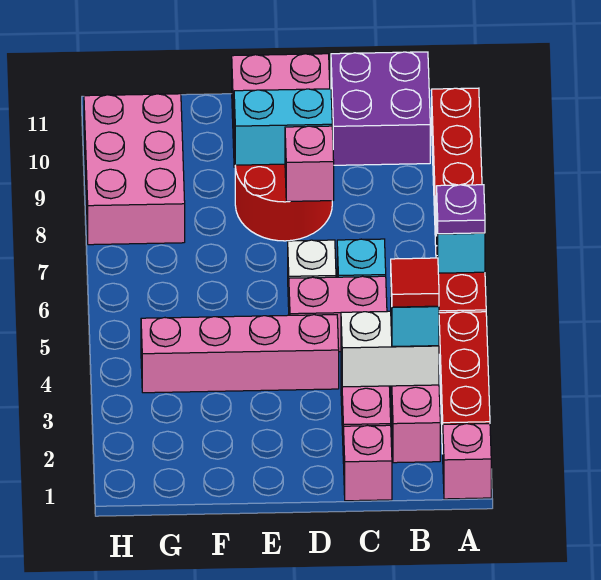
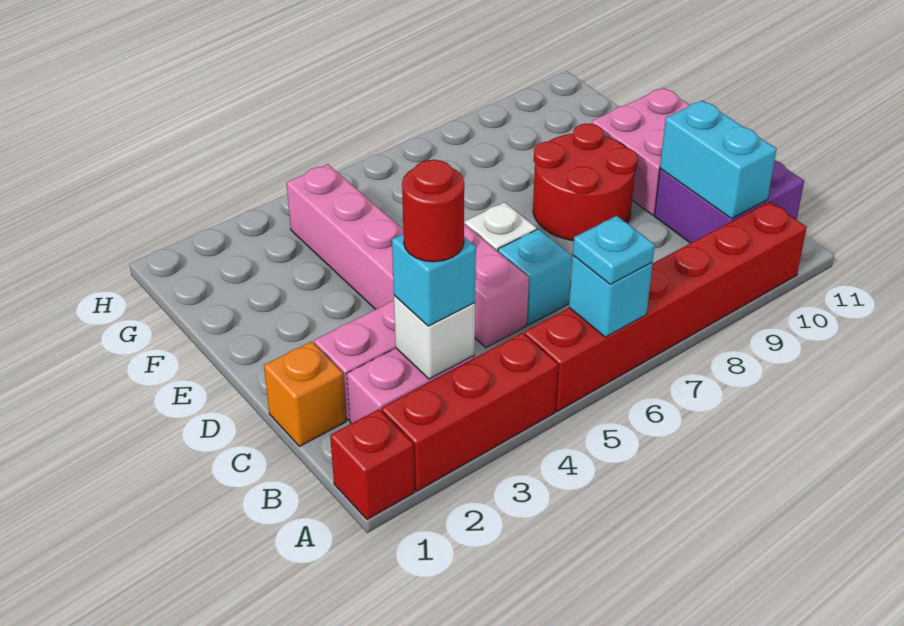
pink 1x1 brick [443,424,491,499] -> red 1x1 brick [330,409,415,519]
purple 1x1 plate [437,185,485,234] -> cyan 1x1 plate [573,216,655,284]
white 1x2 brick [341,311,439,387] -> white 1x1 brick [394,295,475,379]
red 1x1 tile [391,258,439,307] -> red 1x1 round brick [402,160,464,262]
pink 1x1 brick [344,425,392,501] -> orange 1x1 brick [264,341,346,446]
pink 1x1 brick [285,126,334,201] -> none
cyan 1x2 brick [234,89,332,165] -> cyan 1x2 brick moved to [660,100,777,219]
pink 2x3 brick [84,94,185,245] -> none

